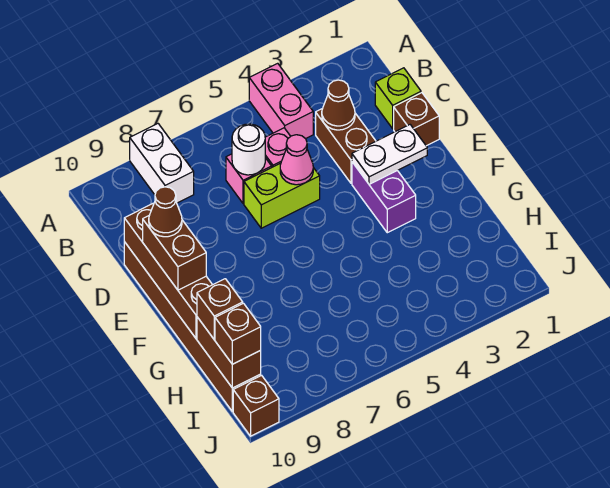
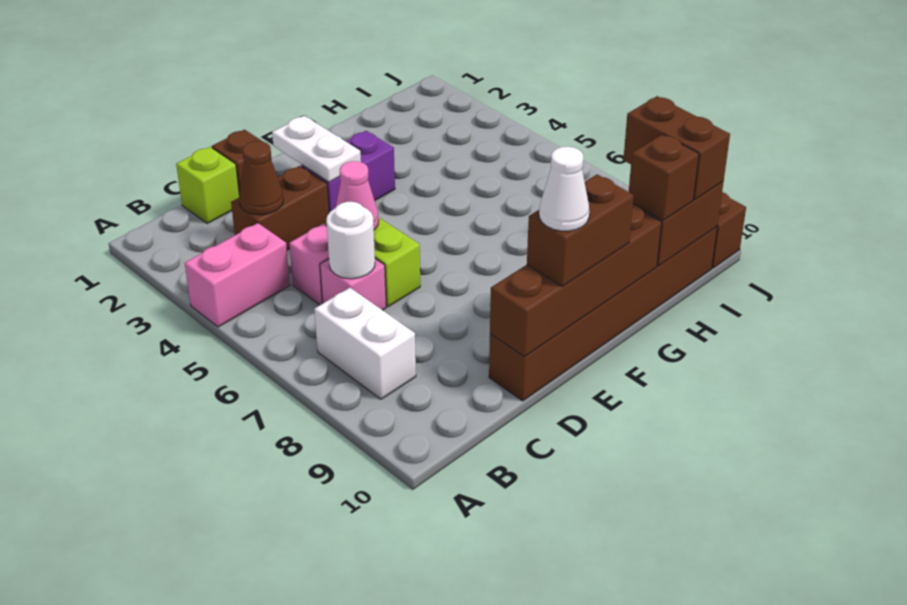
white 1x2 brick [130,124,194,203] -> white 1x2 brick turned to [314,288,416,399]
brown 1x1 cone [149,187,182,237] -> white 1x1 cone [539,147,589,231]
brown 1x1 brick [215,303,261,364] -> brown 1x2 brick [623,96,730,200]

